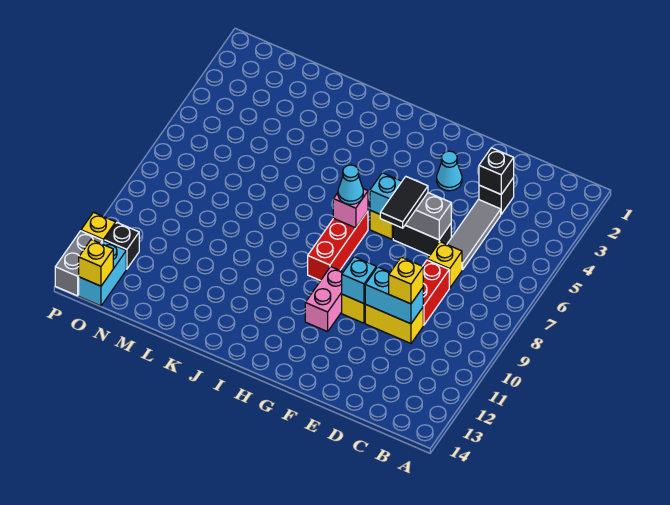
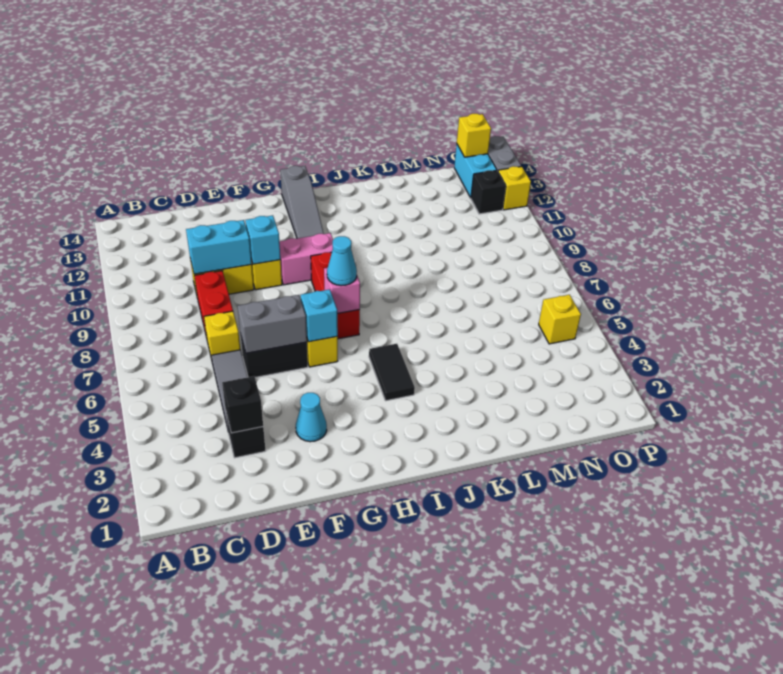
yellow 1x1 brick [389,257,423,304] -> yellow 1x1 brick moved to [539,295,581,344]
black 1x2 tile [380,177,428,228] -> black 1x2 tile moved to [369,344,415,401]
pink 1x2 brick [305,267,343,332] -> pink 1x2 brick turned to [279,233,333,285]
none -> grey 1x3 slope [280,166,324,238]

